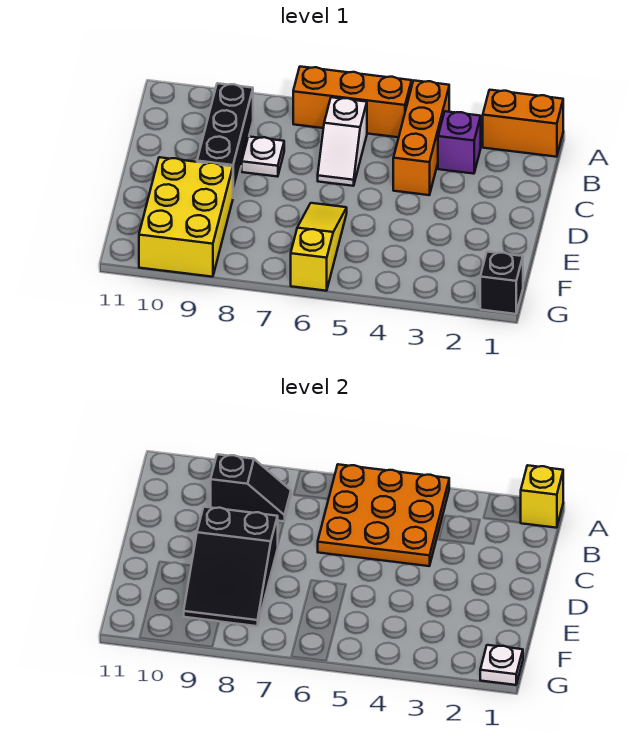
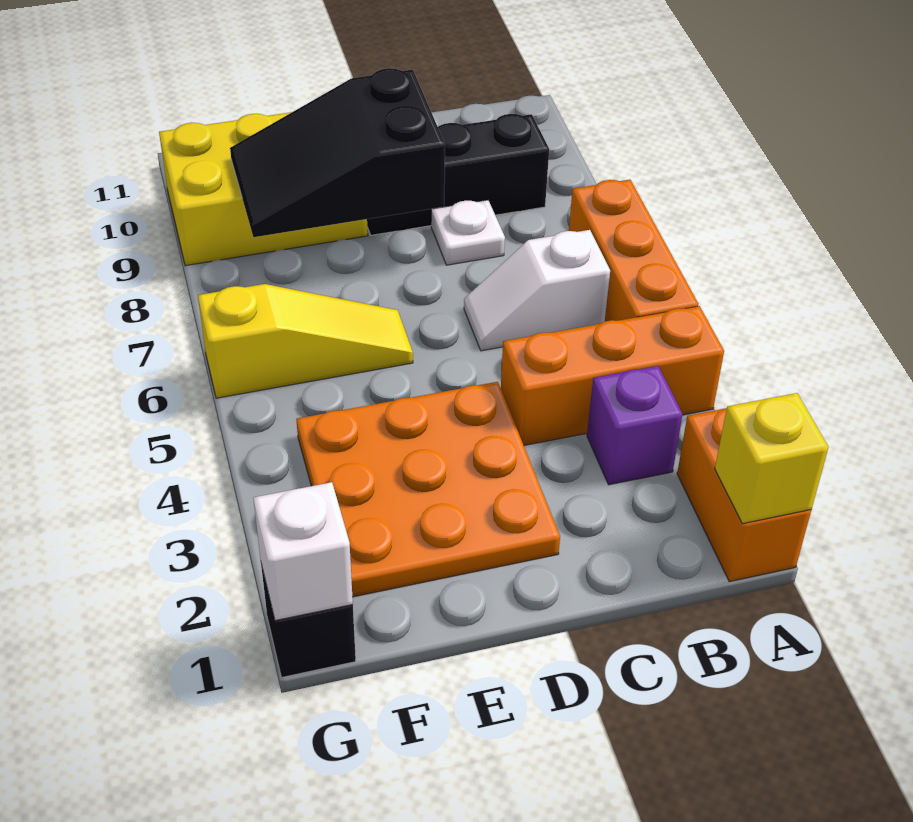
orange 3x3 plate [318,464,449,566] -> orange 3x3 plate moved to [296,382,560,597]
black 1x2 slope [211,454,291,521] -> none
white 1x1 plate [480,645,523,685] -> white 1x1 brick [253,482,353,621]

